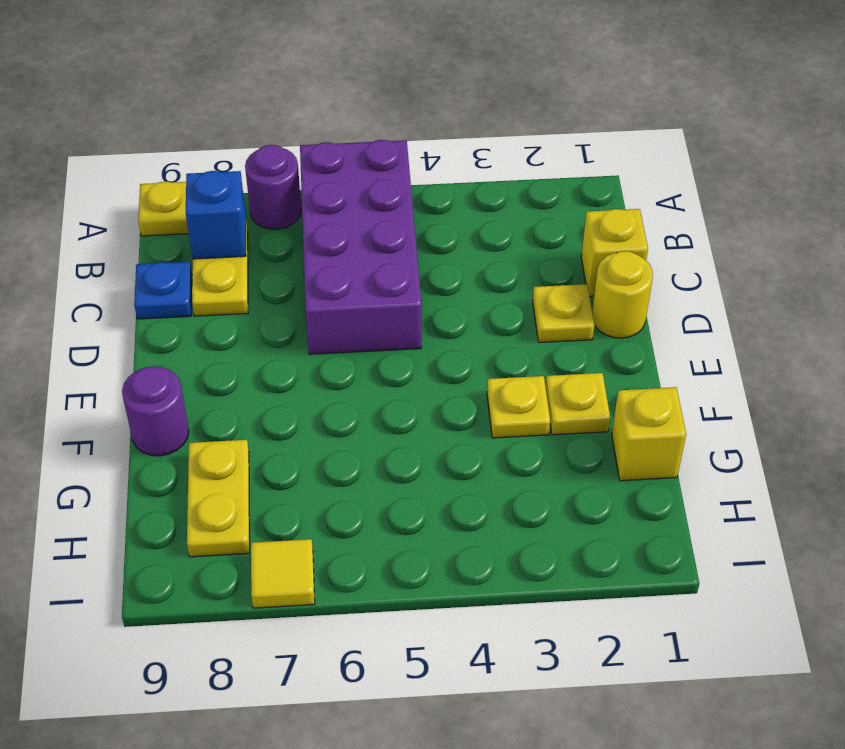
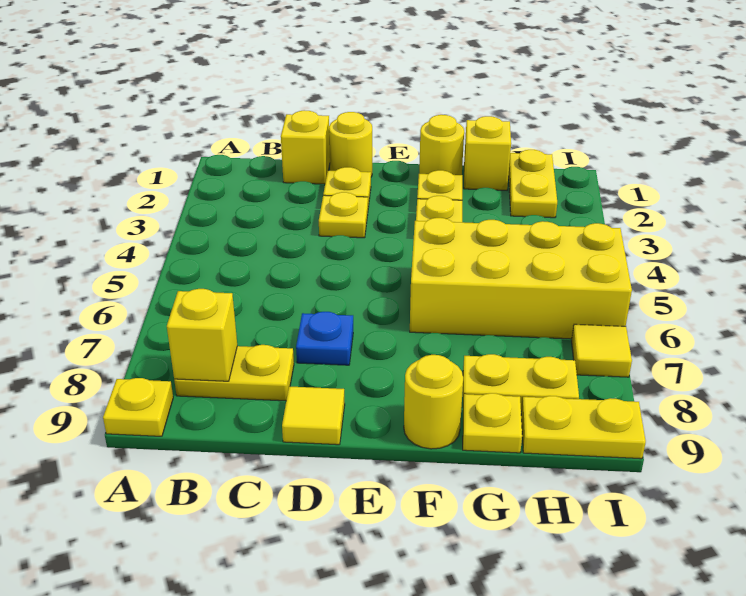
purple 2x4 brick [300,140,422,354] -> none
purple 1x1 round brick [245,145,301,229] -> none
blue 1x1 brick [186,171,246,259] -> yellow 1x1 brick [167,289,237,381]
blue 1x1 plate [134,262,192,319] -> blue 1x1 plate moved to [296,312,353,365]
none -> yellow 1x1 plate [319,192,368,238]
none -> yellow 1x1 tile [282,386,345,445]
none -> yellow 1x1 round brick [419,115,464,175]
none -> yellow 2x4 brick [410,218,632,339]
purple 1x1 round brick [122,366,189,456] -> yellow 1x1 round brick [404,355,463,449]
none -> yellow 1x1 plate [463,393,522,453]
none -> yellow 1x2 plate [509,150,557,218]
none -> yellow 1x2 plate [521,396,646,459]

